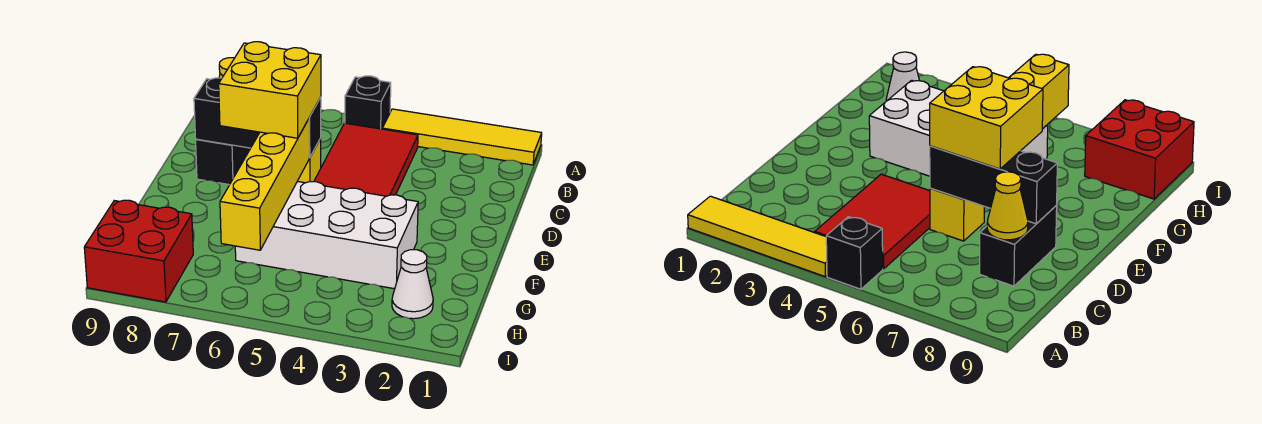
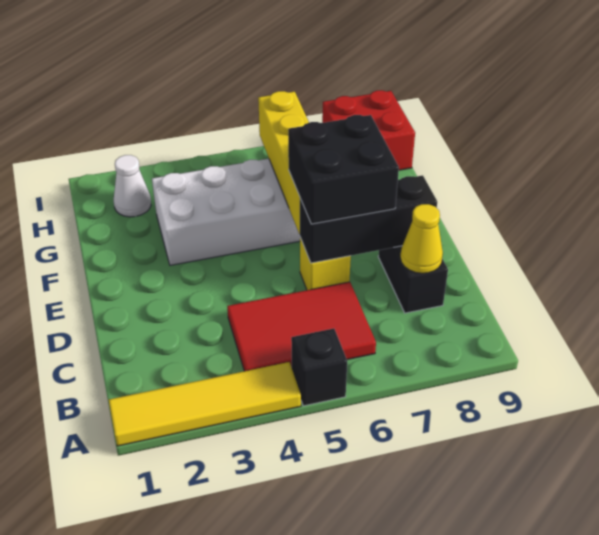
red 2x3 tile [314,123,418,196] -> red 2x3 tile turned to [227,282,376,371]
yellow 2x2 brick [219,42,321,138] -> black 2x2 brick [288,115,399,224]

